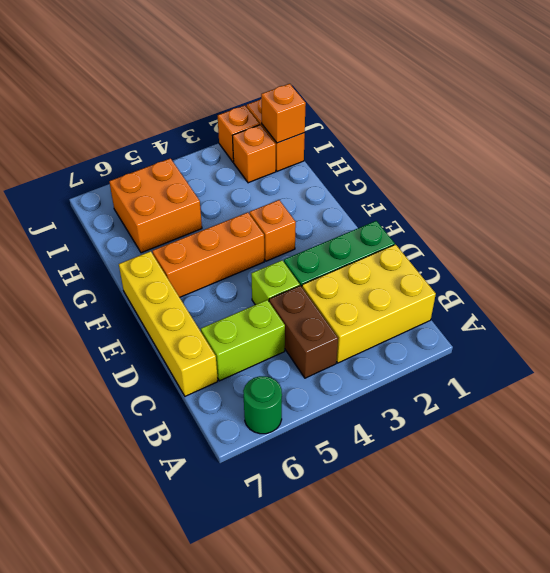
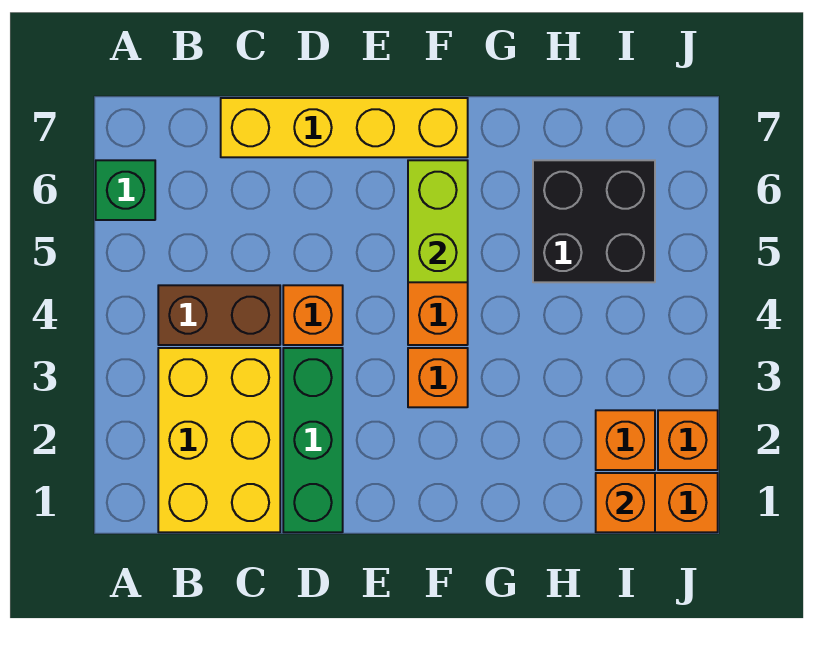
green 1x1 round brick [243,376,282,434] -> green 1x1 brick [96,160,155,220]
lime 1x2 brick [201,300,285,381] -> lime 1x2 brick moved to [408,160,468,282]
lime 1x1 brick [251,260,300,305] -> orange 1x1 brick [283,285,343,345]
orange 2x2 brick [109,158,202,253] -> black 2x2 brick [533,160,655,282]

